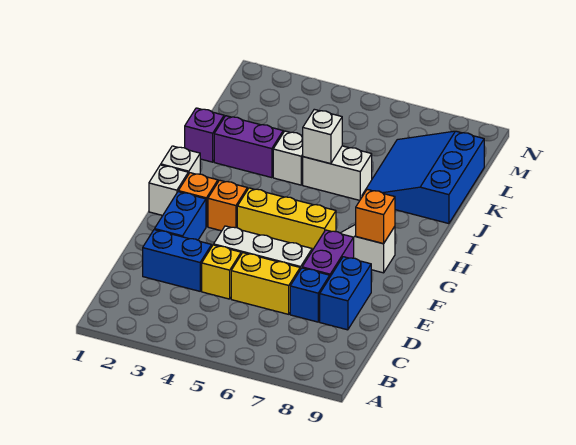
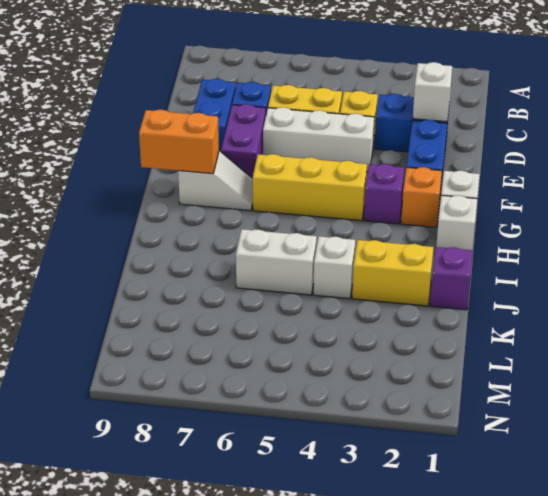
orange 1x1 brick [208,180,248,231] -> purple 1x1 brick [364,164,404,224]
orange 1x1 brick [356,189,395,244] -> orange 1x2 brick [139,110,219,174]
purple 1x2 brick [214,116,283,178] -> yellow 1x2 brick [352,240,434,306]
white 1x1 brick [303,109,342,164] -> white 1x1 brick moved to [413,62,452,122]
blue 3x3 slope [362,131,484,224] -> none

